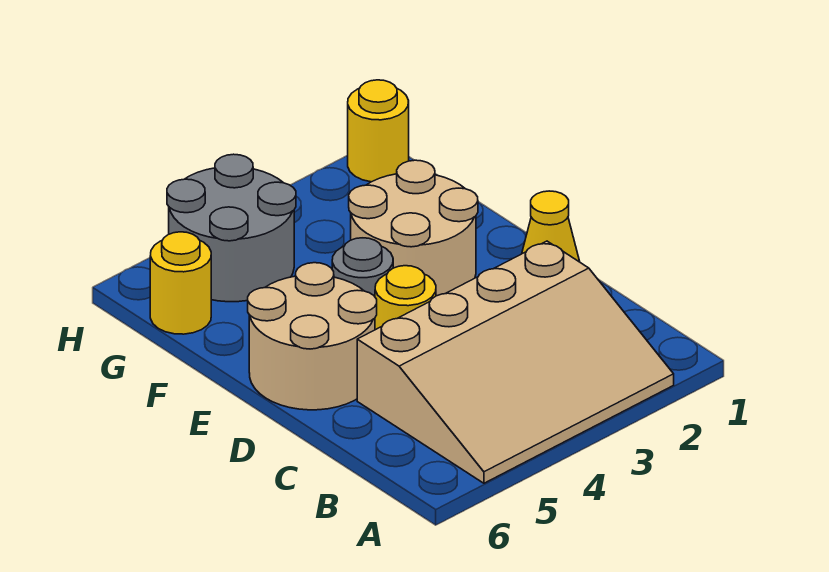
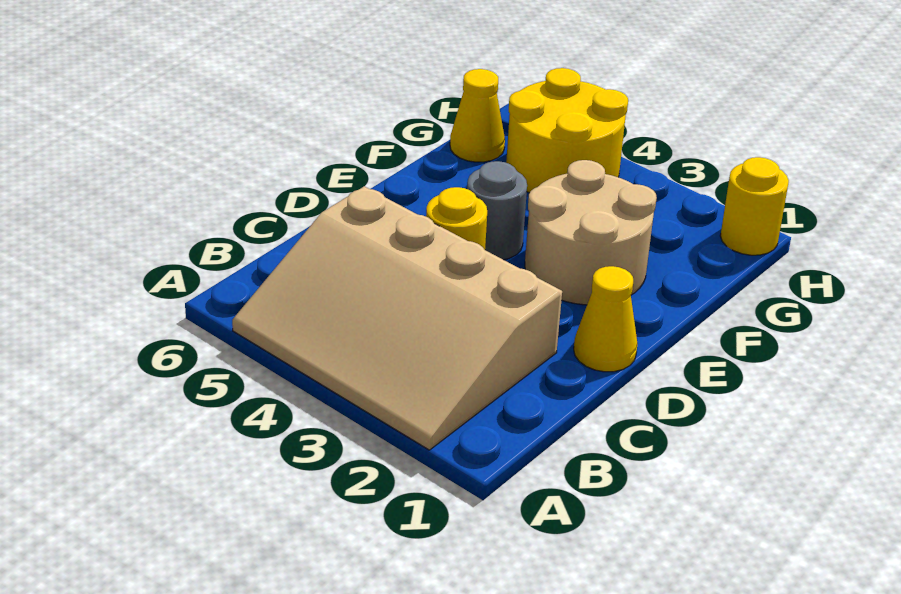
tan 2x2 round brick [248,263,377,410] -> none
grey 2x2 round brick [167,154,296,302] -> yellow 2x2 round brick [506,68,628,193]
yellow 1x1 round brick [150,232,211,334] -> yellow 1x1 cone [450,69,505,162]

